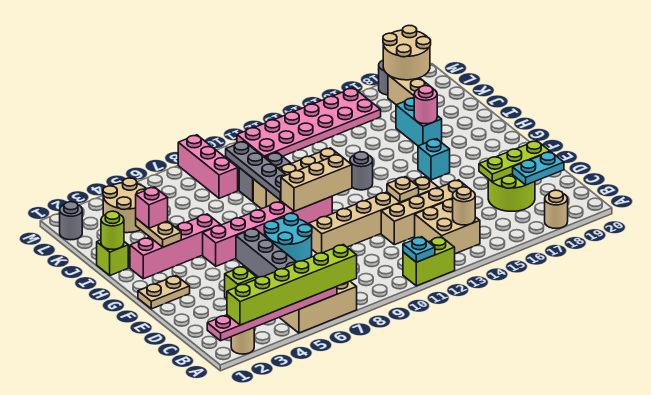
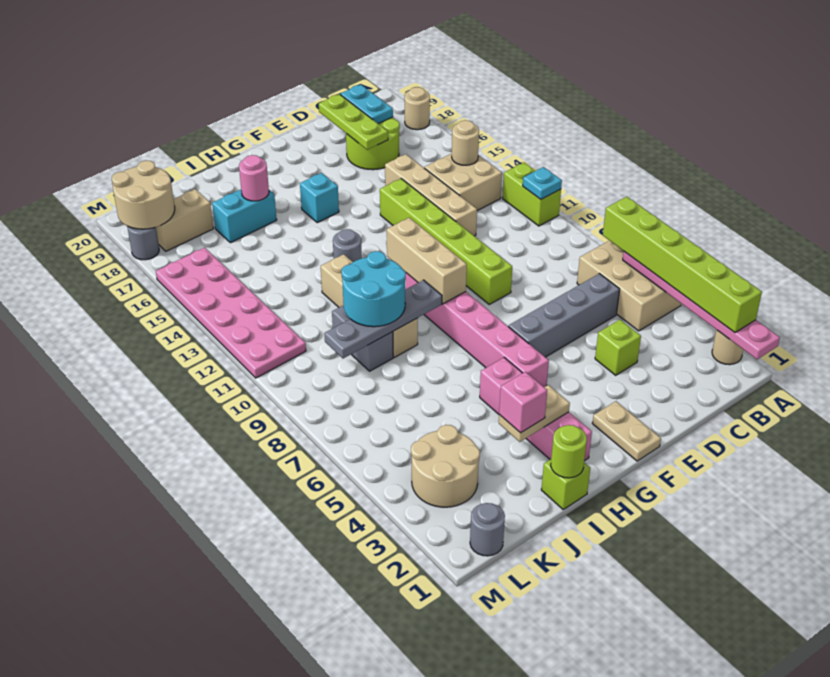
cyan 2x2 round brick [264,213,312,262] -> cyan 2x2 round brick moved to [341,251,406,327]
tan 1x6 brick [309,177,438,254] -> lime 1x6 brick [380,179,512,304]
tan 1x1 plate [387,177,419,202] -> none
pink 1x3 brick [178,135,238,198] -> none

